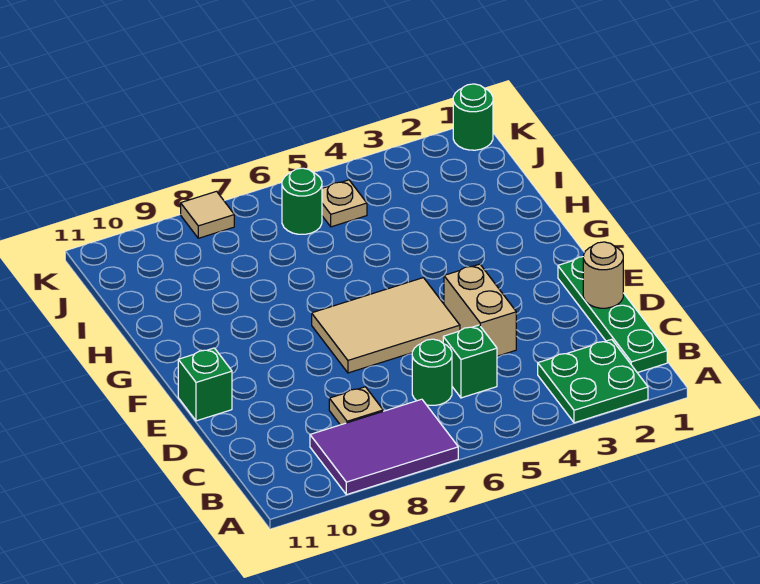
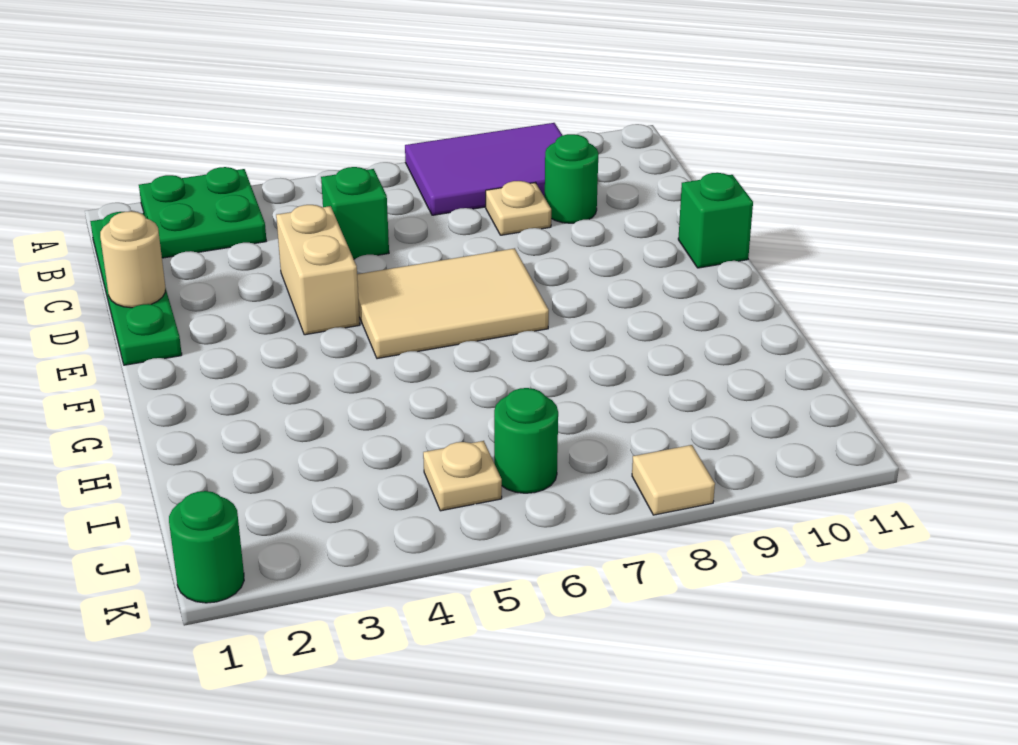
green 1x1 round brick [412,339,452,405] -> green 1x1 round brick moved to [545,134,598,223]

